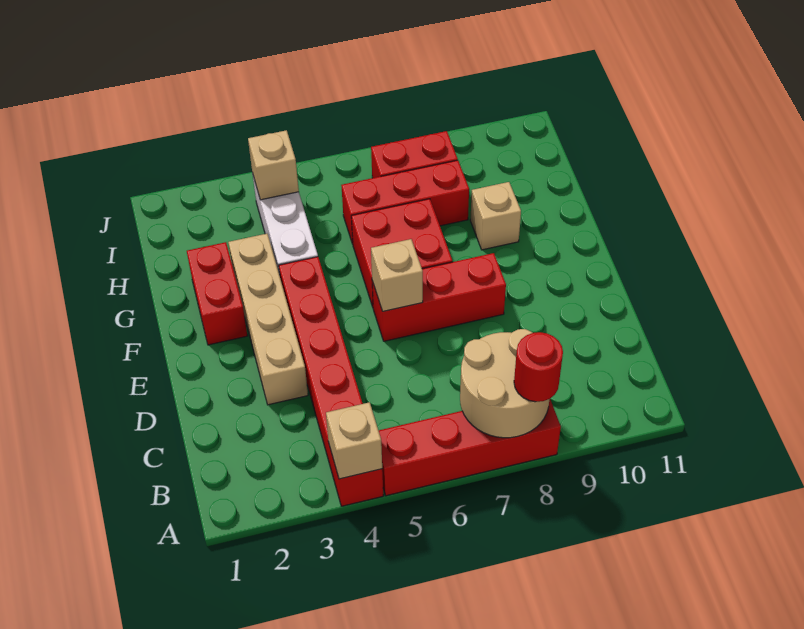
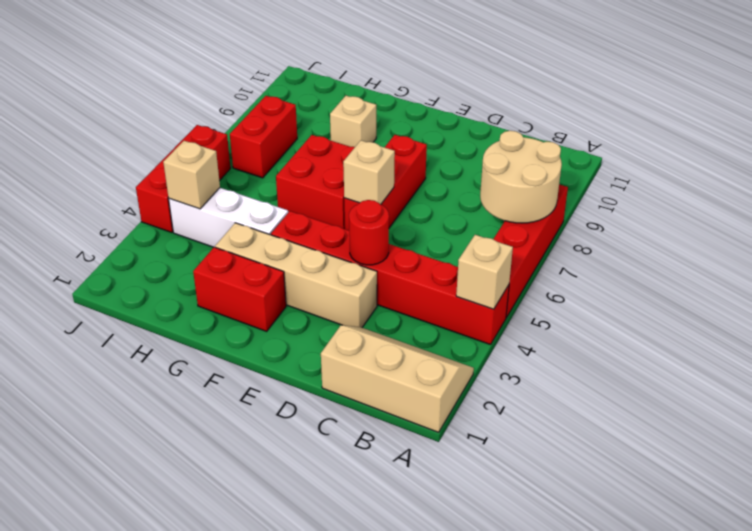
none -> tan 2x3 slope [321,325,474,432]
red 1x1 round brick [514,332,563,402] -> red 1x1 round brick moved to [349,200,389,265]
red 1x3 brick [341,160,469,244] -> red 1x3 brick moved to [136,125,231,233]

